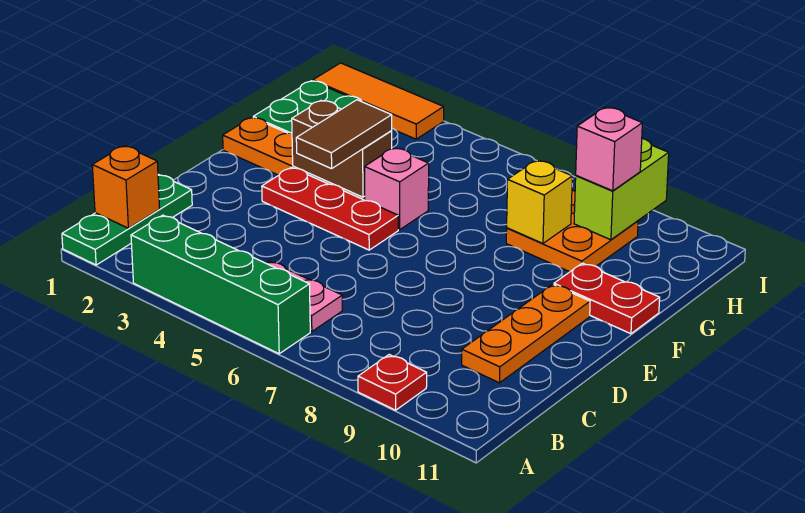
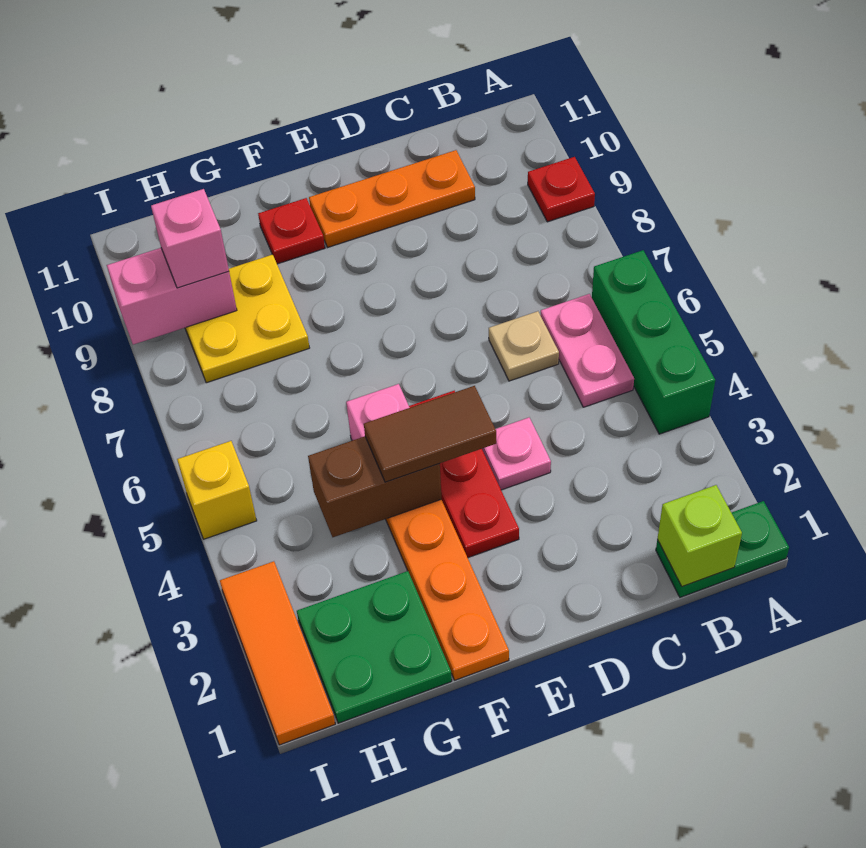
green 1x3 plate [62,175,192,265] -> green 1x2 plate [656,501,789,597]
green 1x4 brick [131,215,310,354] -> green 1x3 brick [592,250,715,434]
orange 1x1 brick [92,146,160,228] -> lime 1x1 brick [657,485,742,587]
none -> tan 1x1 plate [489,311,559,381]
none -> pink 1x1 plate [482,418,551,490]
brown 1x2 brick [292,101,392,197] -> brown 1x2 brick turned to [308,436,442,537]
red 1x2 plate [554,263,660,334] -> red 1x1 plate [258,198,325,264]
orange 2x2 plate [506,190,638,272] -> yellow 2x2 plate [185,254,309,383]
yellow 1x1 brick [507,160,572,243] -> yellow 1x1 brick moved to [177,441,257,539]
lime 1x2 brick [574,139,669,240] -> pink 1x2 brick [107,248,237,345]

